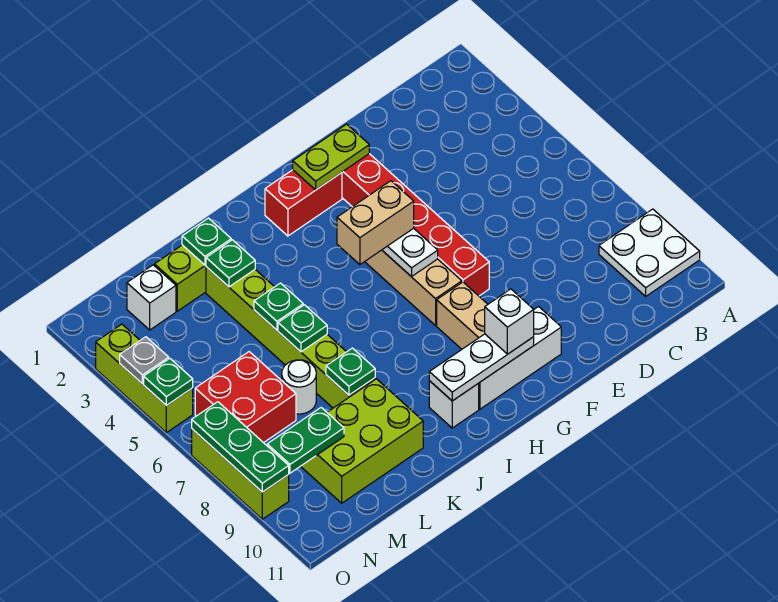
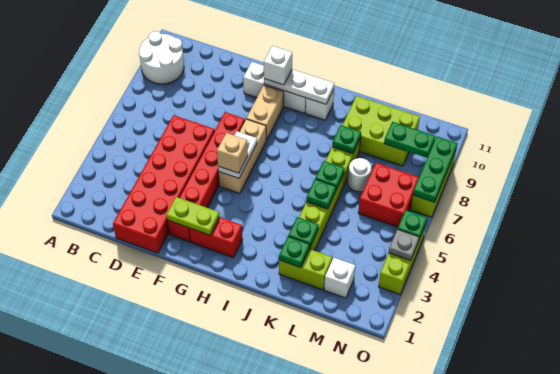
white 2x2 plate [599,209,700,296] -> white 2x2 round brick [139,31,184,84]
none -> red 2x6 brick [113,115,215,253]
tan 1x2 brick [337,181,414,264] -> tan 1x1 brick [217,133,248,173]

